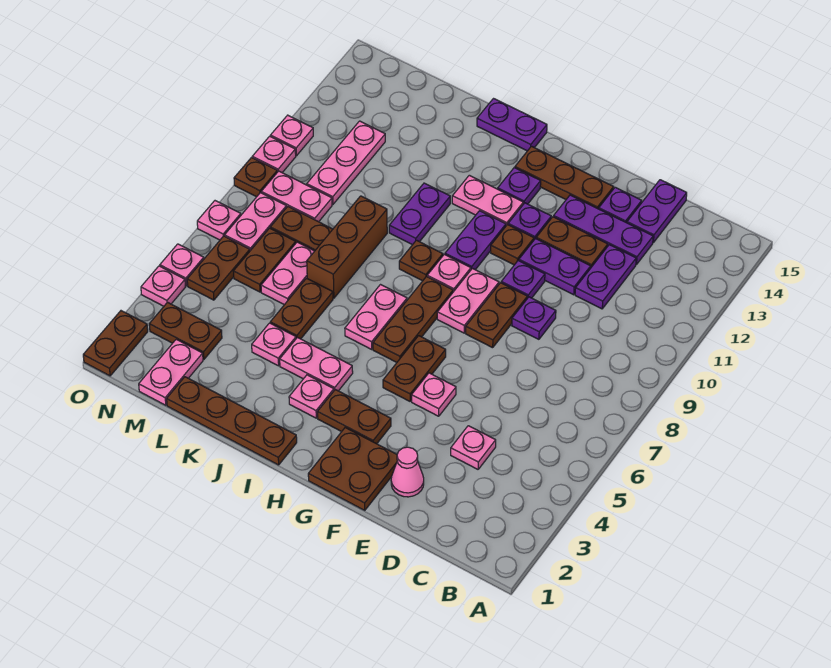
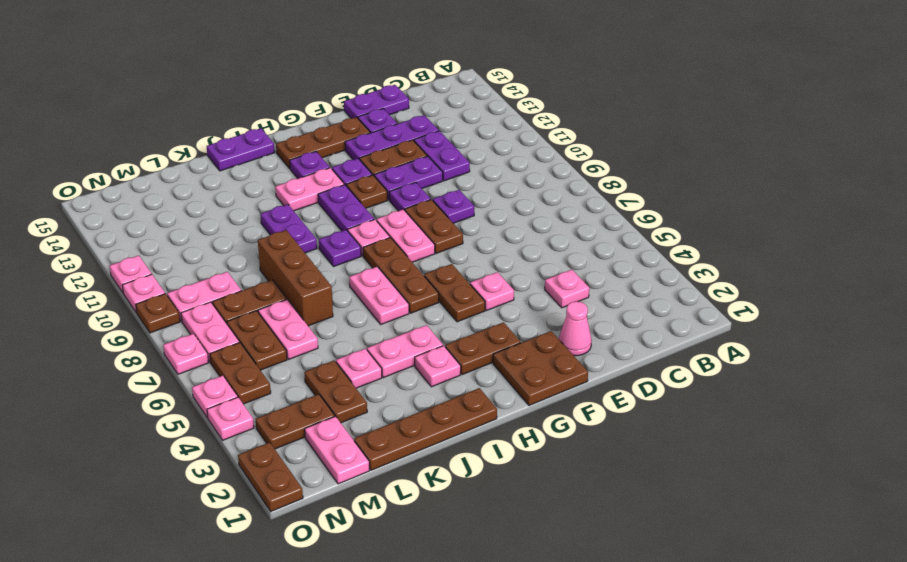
purple 1x2 plate [627,180,687,243] -> purple 1x2 plate turned to [344,85,409,118]
brown 1x1 plate [399,240,443,281] -> purple 1x1 plate [319,230,361,267]
brown 1x2 plate [270,278,333,339] -> brown 1x2 plate moved to [304,360,367,423]
pink 1x3 plate [307,121,385,204] -> none

